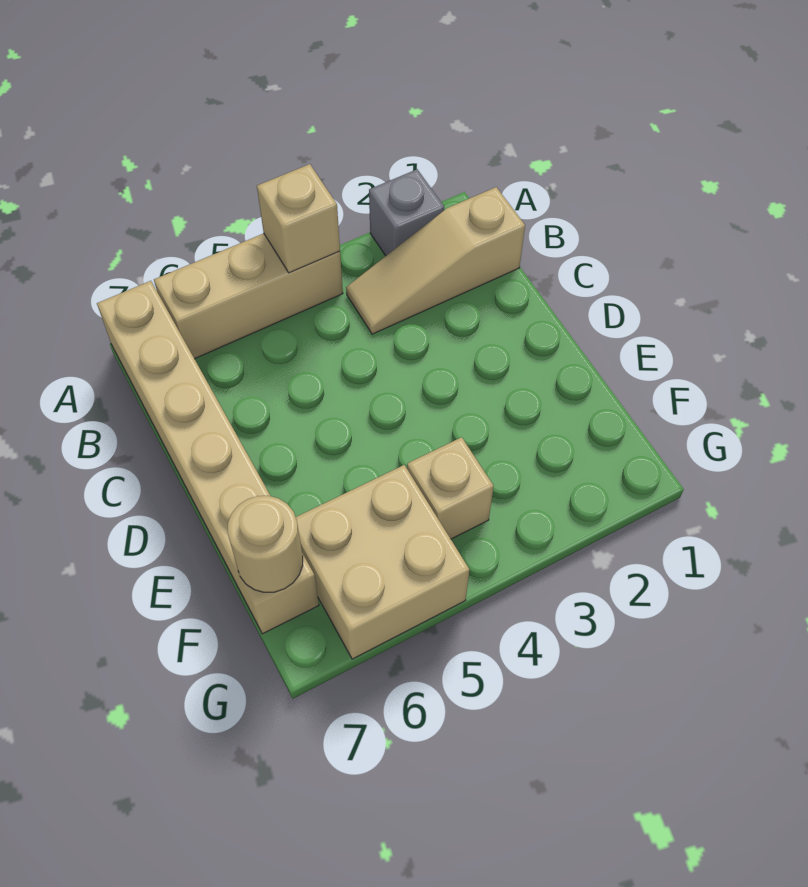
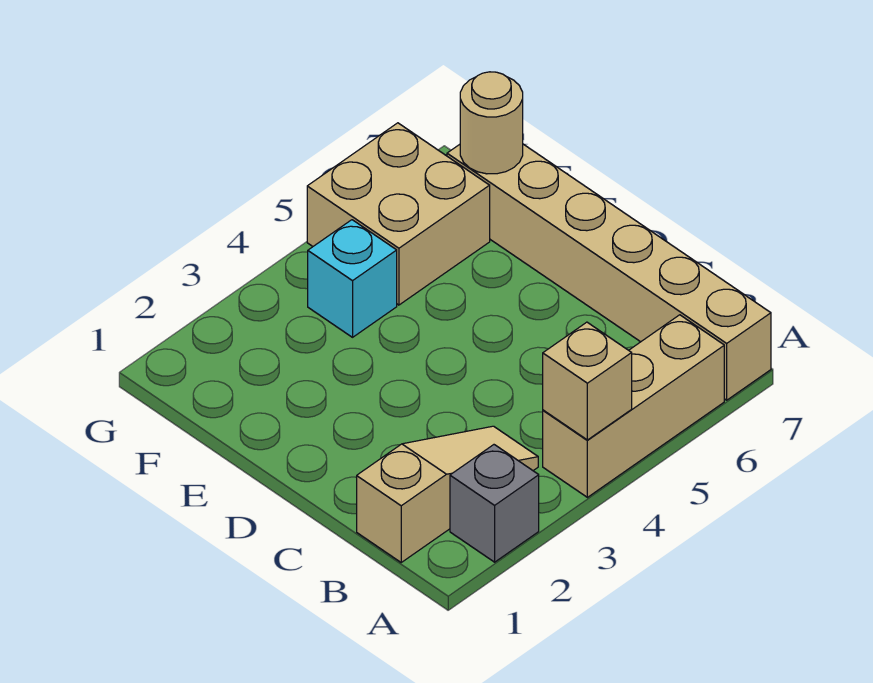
tan 1x1 brick [407,437,494,539] -> cyan 1x1 brick [308,220,397,337]

